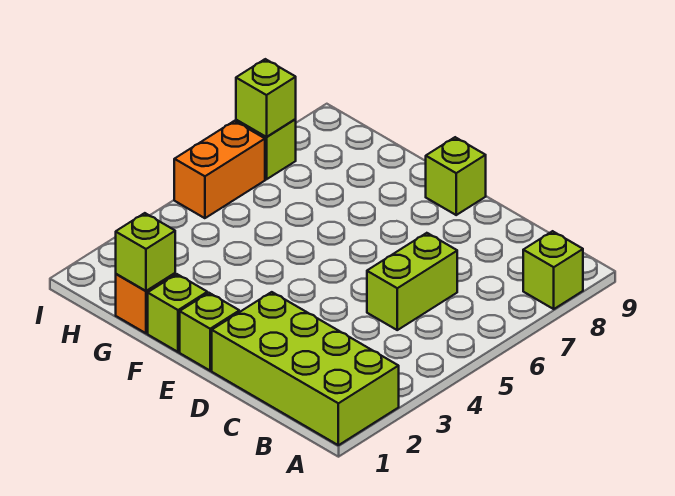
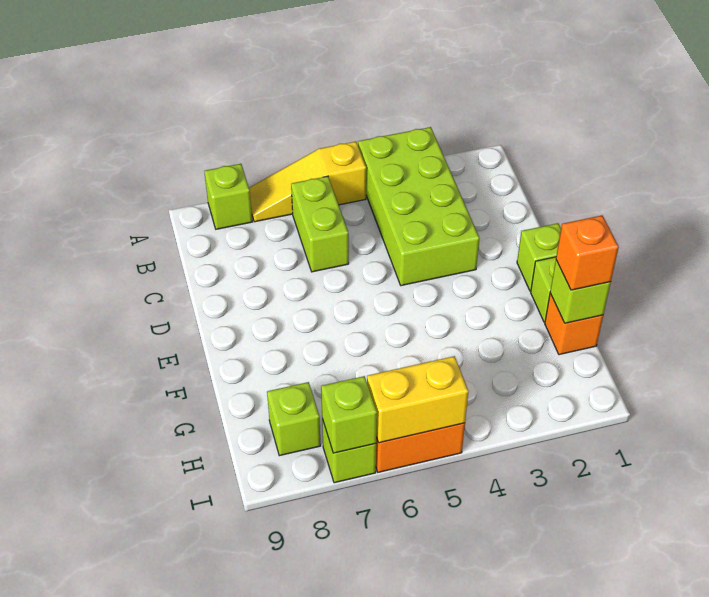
lime 2x4 brick [212,292,399,445] -> lime 2x4 brick moved to [358,127,480,286]
none -> yellow 1x3 slope [249,142,366,222]
lime 1x2 brick [367,233,457,330] -> lime 1x2 brick turned to [291,176,349,272]
lime 1x1 brick [426,137,486,215] -> lime 1x1 brick moved to [267,382,321,456]
none -> orange 1x1 brick [556,215,619,290]
none -> yellow 1x2 brick [367,356,469,443]

